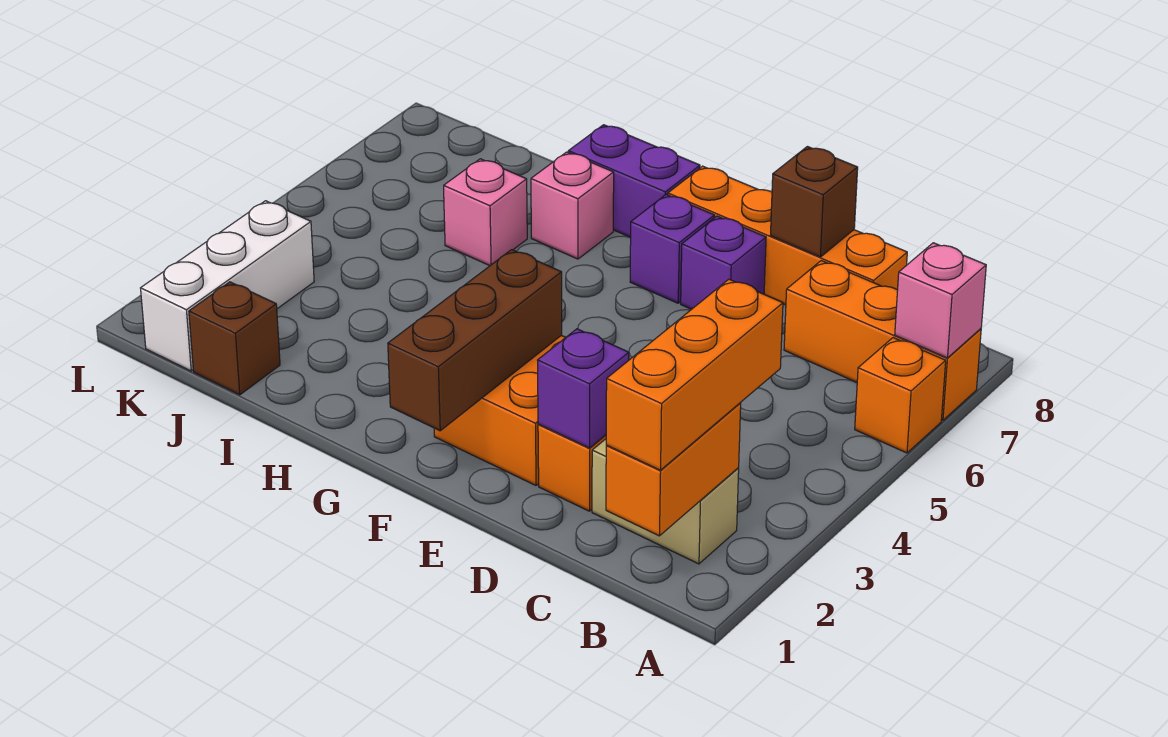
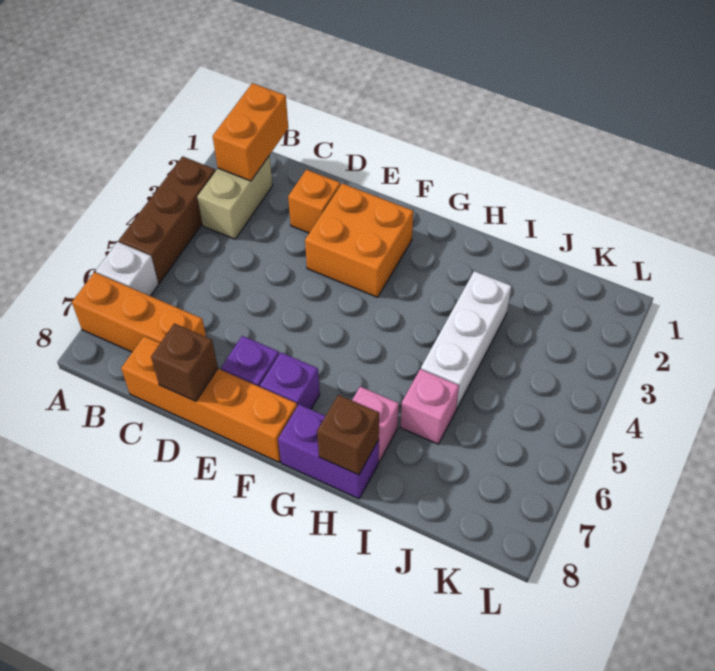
orange 1x1 brick [855,338,946,453] -> white 1x1 brick [96,242,159,296]
pink 1x1 brick [895,243,986,358] -> none
orange 1x3 brick [606,279,783,470] -> none
tan 1x2 brick [592,439,739,564] -> tan 1x2 brick turned to [197,156,273,239]
purple 1x1 brick [538,329,629,448] -> none
brown 1x3 brick [388,250,562,431] -> brown 1x3 brick moved to [119,156,216,283]
brown 1x1 brick [189,282,280,395] -> brown 1x1 brick moved to [317,395,379,475]
white 1x3 brick [141,201,314,371] -> white 1x3 brick moved to [421,271,511,410]

